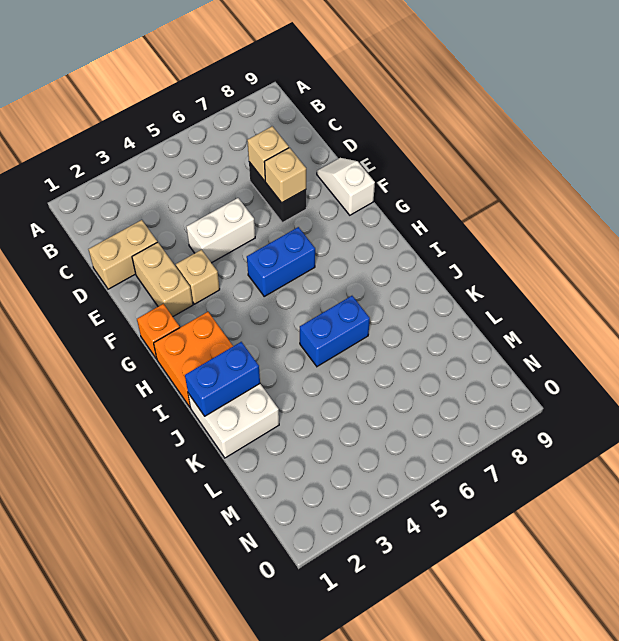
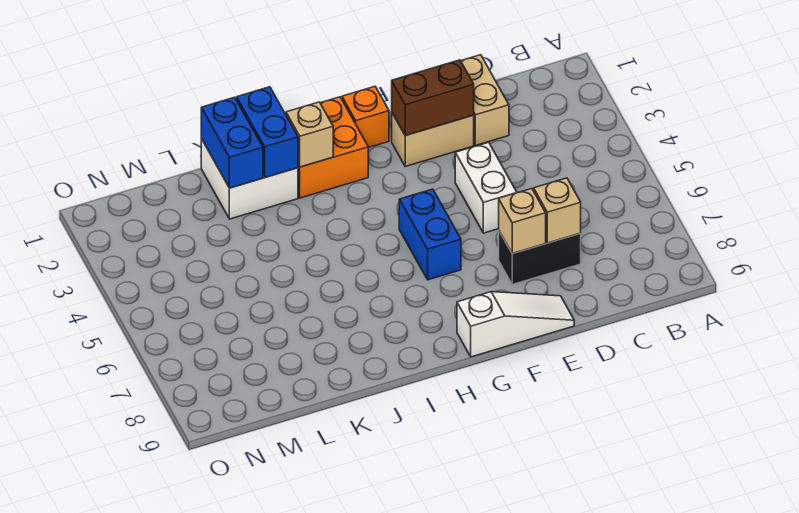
none -> brown 1x2 brick [392,60,474,135]
white 1x2 slope [317,158,375,215] -> white 1x3 slope [457,292,574,357]
tan 1x1 brick [176,250,220,304] -> tan 1x1 brick moved to [286,102,333,167]
blue 1x2 brick [300,296,370,366] -> blue 1x2 brick moved to [201,97,263,188]

